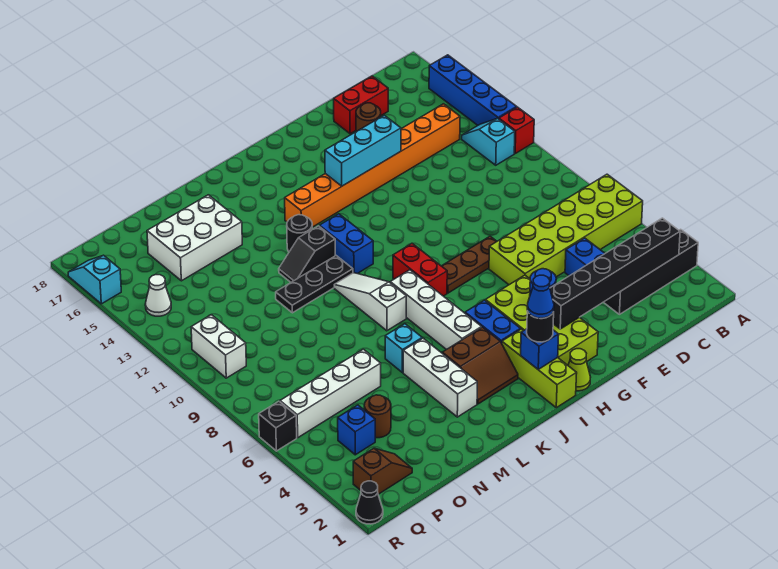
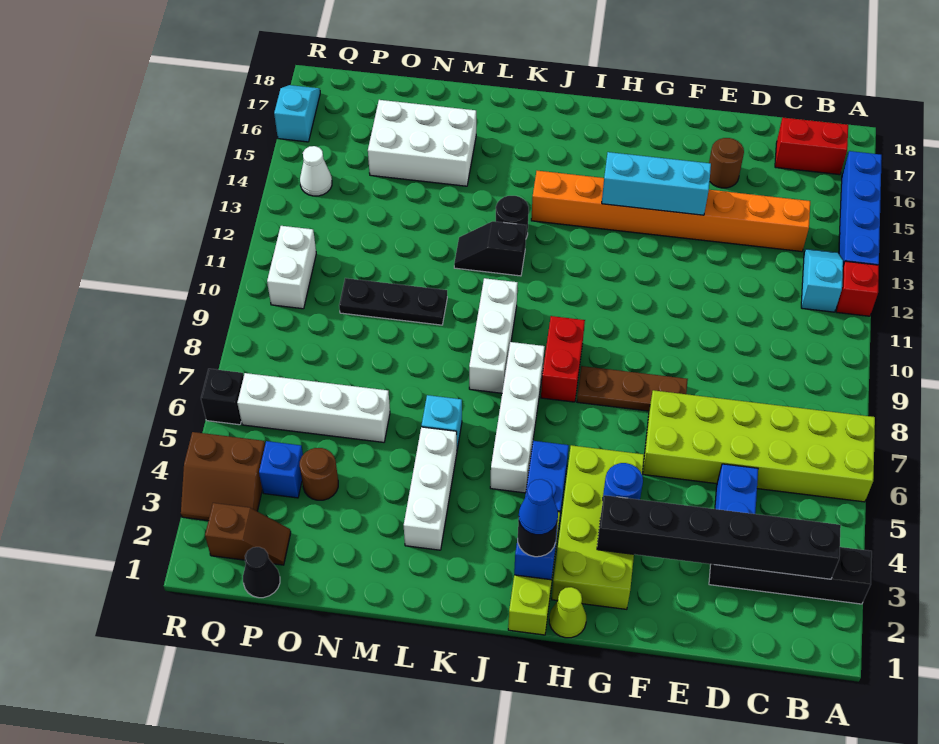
red 1x2 brick [334,76,388,134] -> red 1x2 brick moved to [775,118,848,175]
brown 2x2 slope [442,327,518,404] -> brown 2x2 slope moved to [181,432,265,521]
blue 1x2 brick [319,214,373,274] -> none
white 1x3 slope [334,273,406,331] -> white 1x3 brick [469,278,518,393]
black 1x3 plate [276,256,353,313] -> black 1x3 plate moved to [339,278,447,325]
black 1x1 cone [356,481,383,524] -> black 1x1 cone moved to [243,547,280,598]

